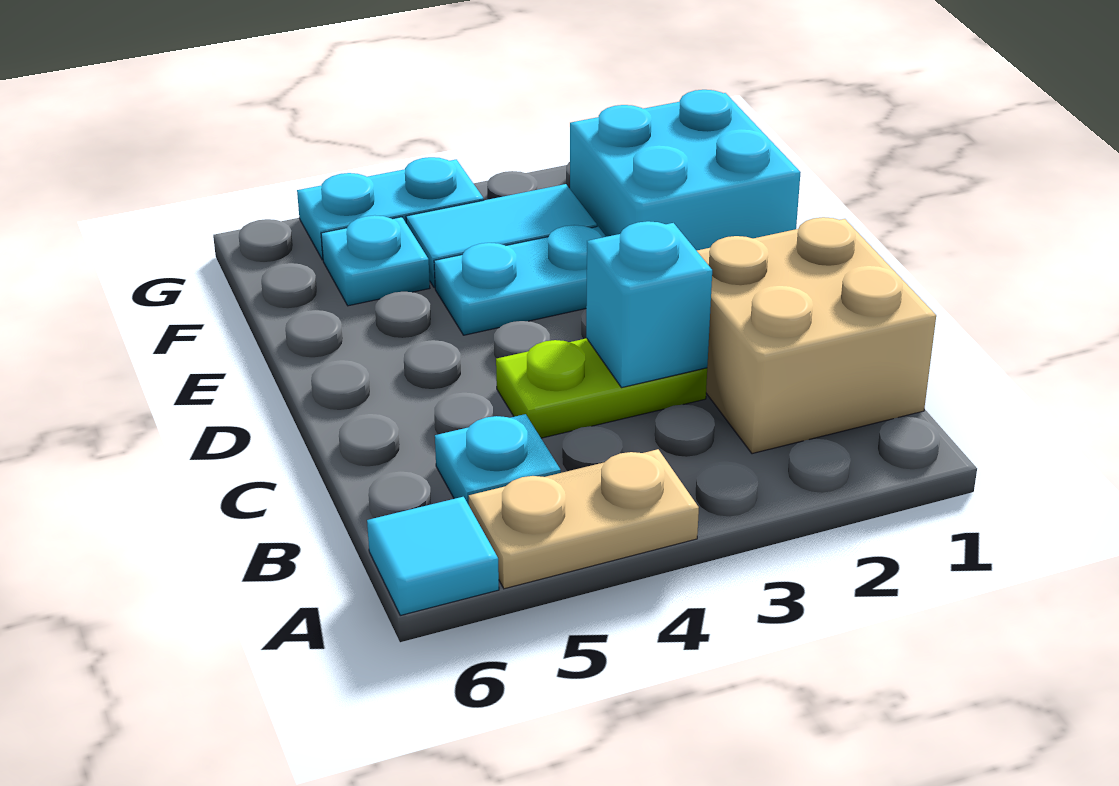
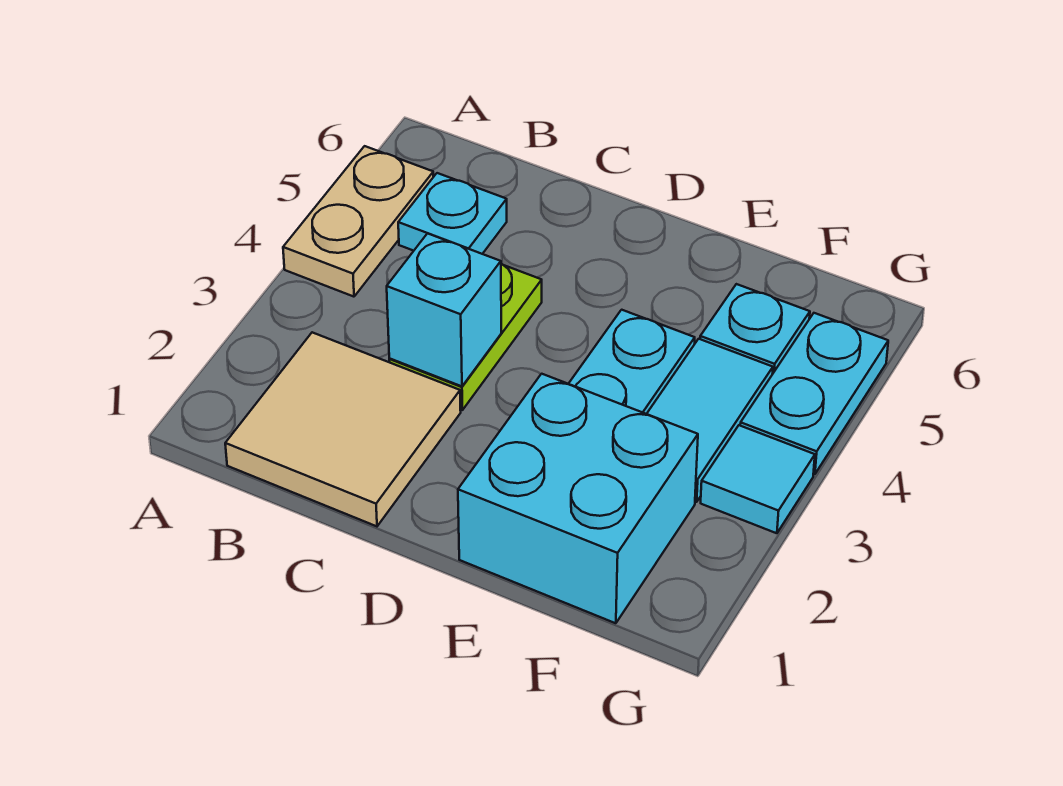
cyan 1x1 tile [367,497,499,615] -> cyan 1x1 tile moved to [701,425,815,533]
tan 2x2 brick [697,217,936,454] -> tan 2x2 tile [225,332,461,526]

